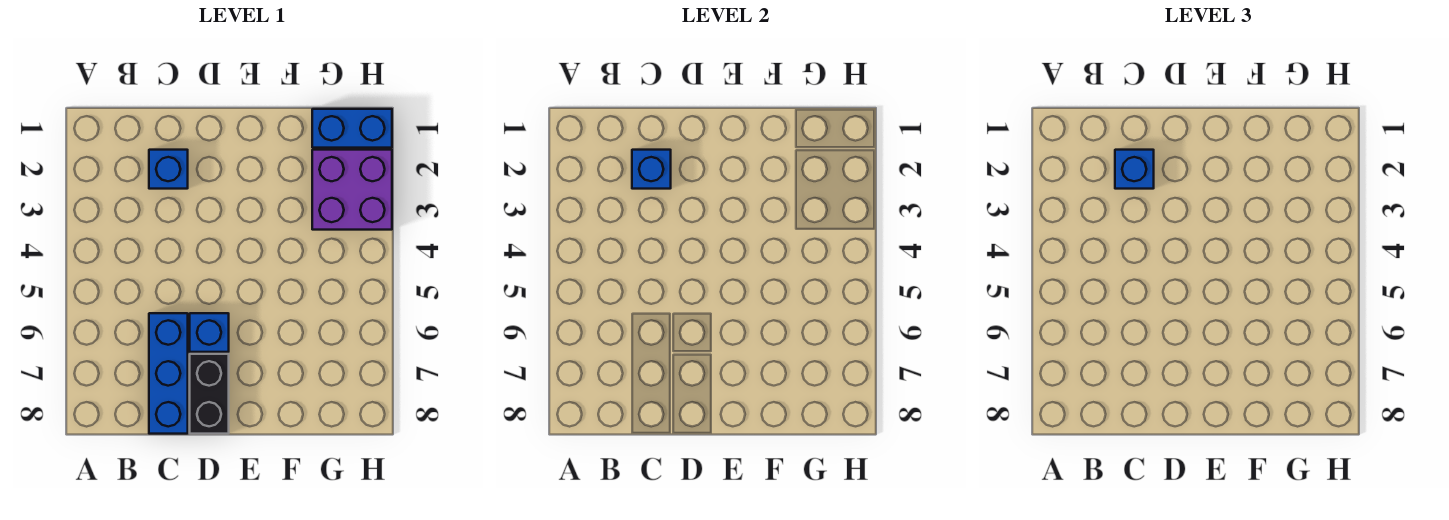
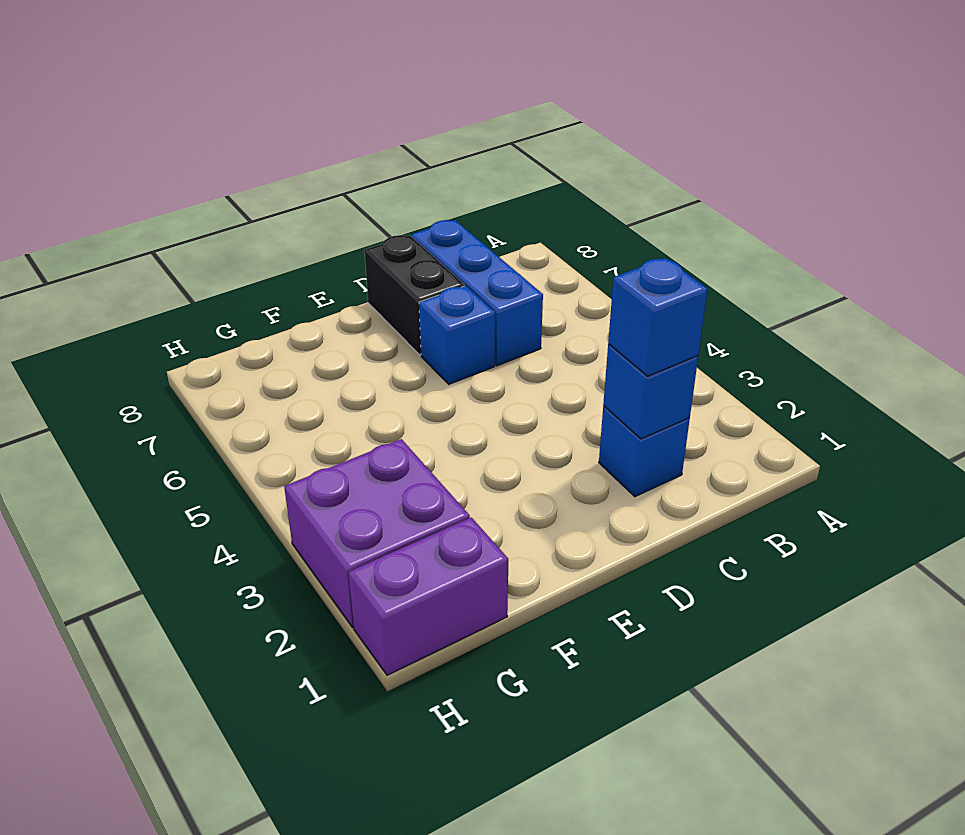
blue 1x2 brick [312,109,392,148] -> purple 1x2 brick [349,517,508,675]

